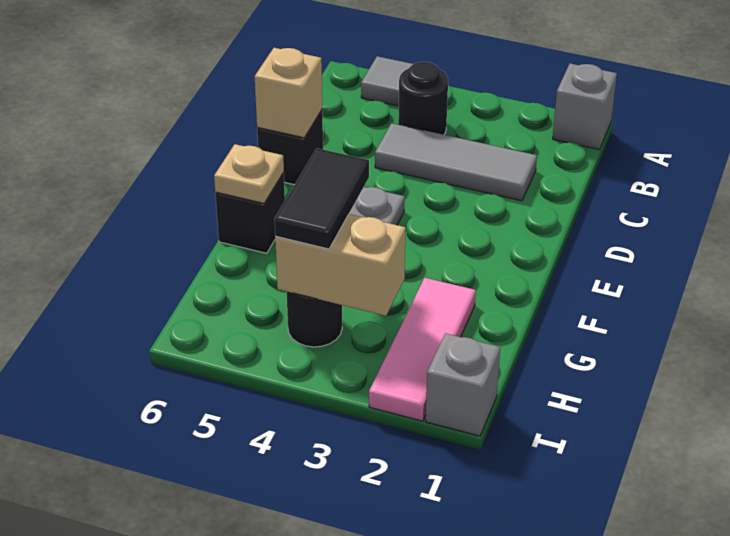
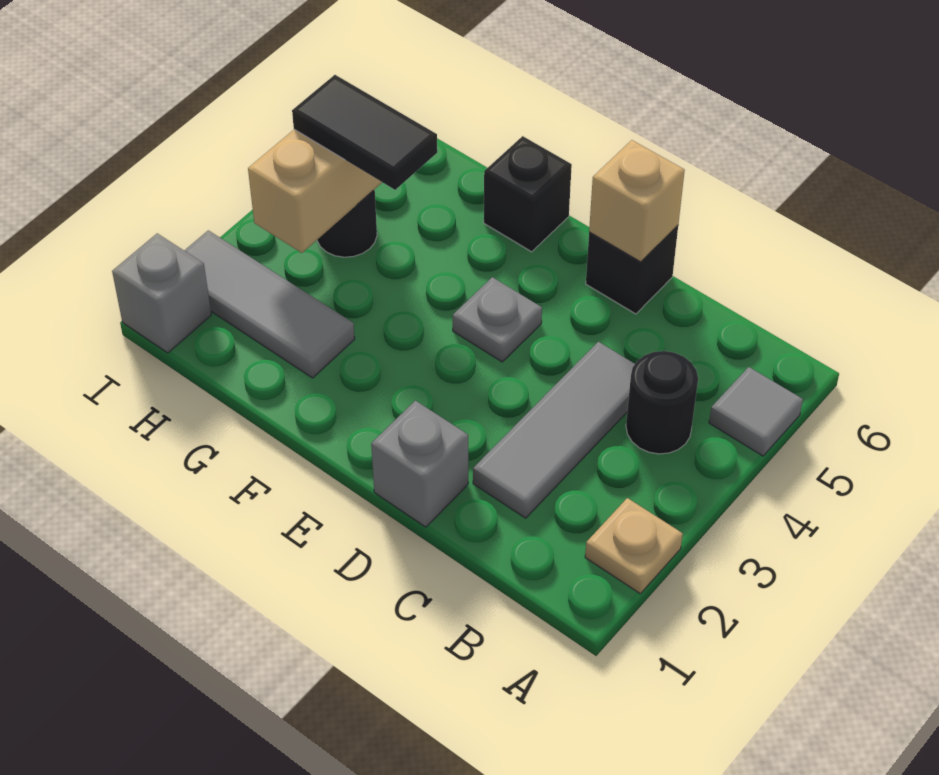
grey 1x1 brick [553,64,617,149] -> grey 1x1 brick moved to [371,401,468,527]
tan 1x1 plate [214,144,284,203] -> tan 1x1 plate moved to [585,498,683,594]
pink 1x3 tile [369,278,476,421] -> grey 1x3 tile [184,230,355,378]

